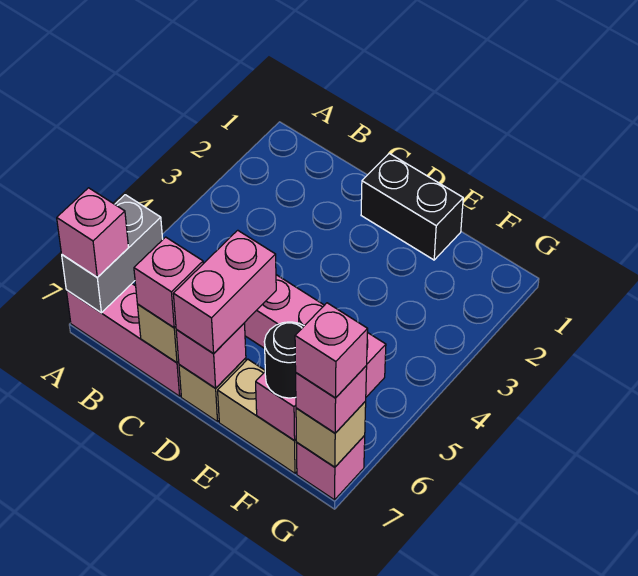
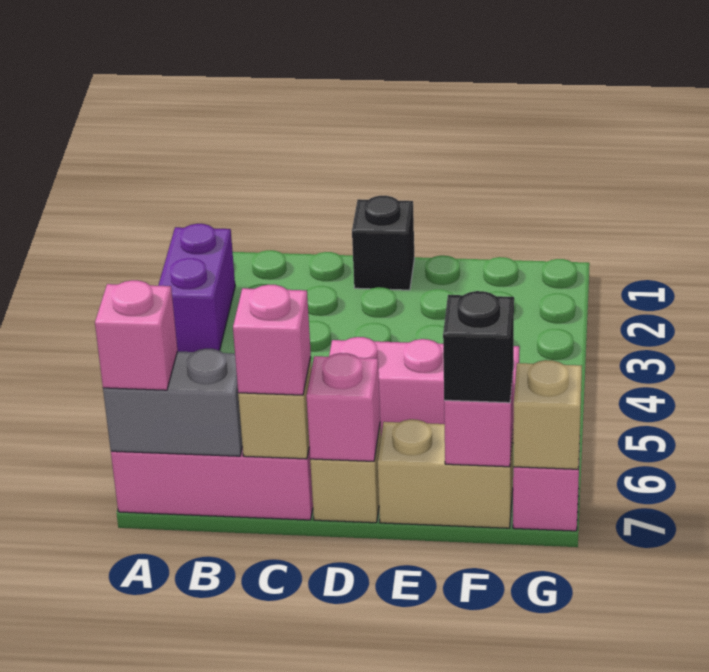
none -> purple 1x2 brick [158,224,235,352]
grey 1x2 brick [62,195,163,313] -> grey 1x2 brick turned to [103,349,242,456]
black 1x2 brick [361,153,463,260] -> black 1x1 brick [352,196,414,290]
pink 1x2 brick [173,230,276,354] -> none
black 1x1 round brick [264,322,304,398] -> black 1x1 brick [443,291,514,403]
pink 1x1 brick [296,366,367,433] -> none
pink 1x1 brick [295,303,368,398] -> none

